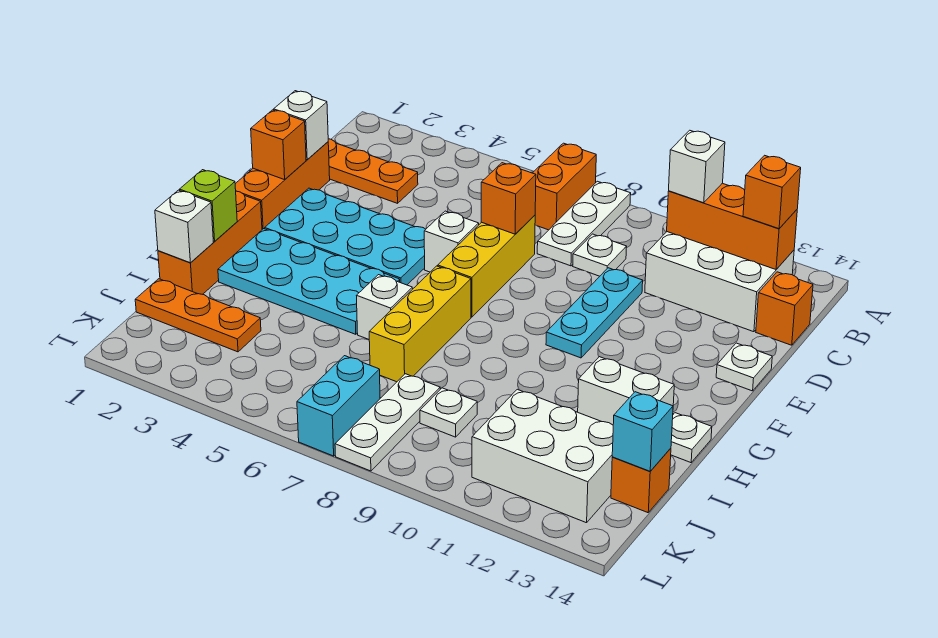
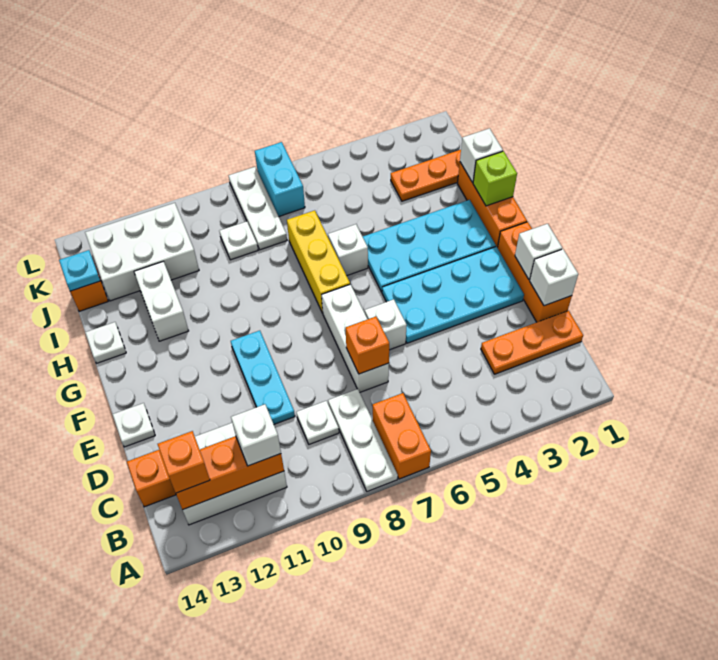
yellow 1x3 brick [438,215,535,317] -> white 1x3 brick [322,284,389,392]
orange 1x1 brick [251,110,306,180] -> white 1x1 brick [515,224,562,280]
white 1x2 brick [578,357,674,425] -> white 1x2 brick turned to [134,261,189,341]
cyan 1x1 brick [612,392,673,471] -> cyan 1x1 plate [59,250,100,291]

